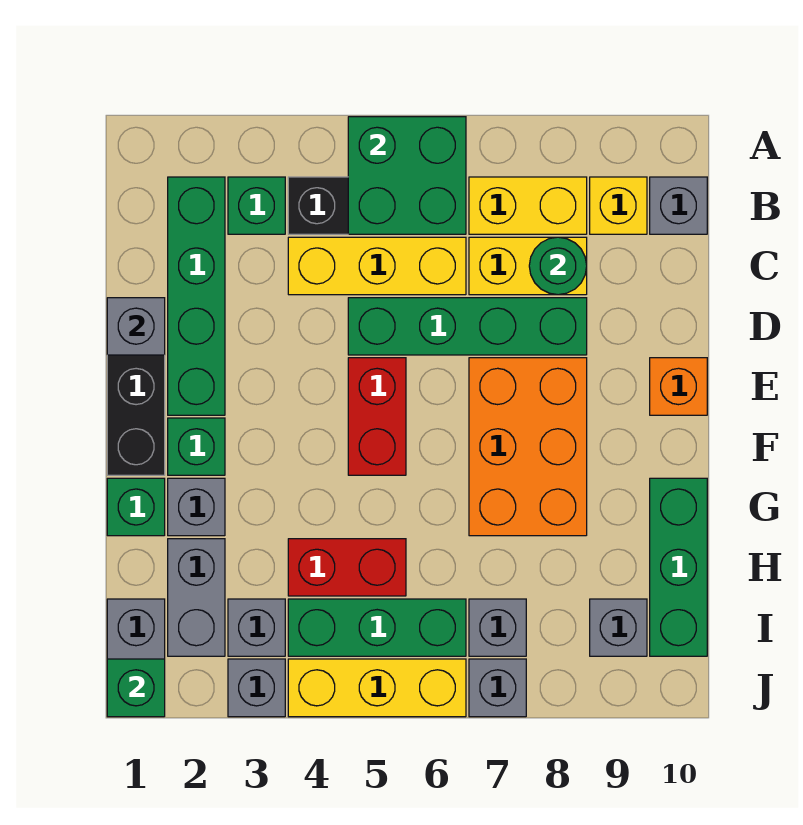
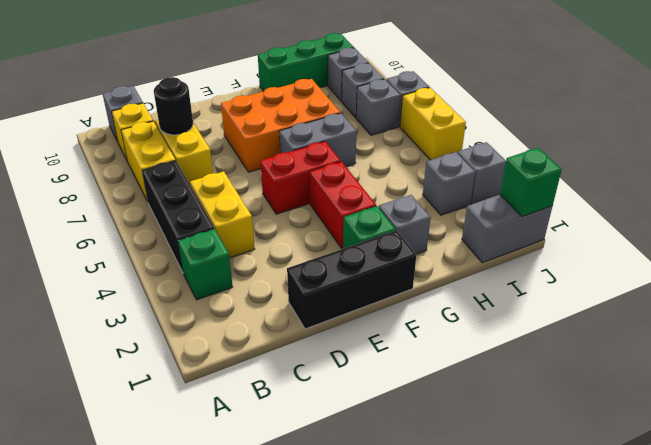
green 2x2 brick [348,117,466,234] -> none
green 1x4 brick [168,177,225,415] -> none
yellow 1x3 brick [288,237,466,295] -> yellow 1x2 brick [190,171,255,258]
green 1x1 round brick [529,237,587,295] -> black 1x1 round brick [154,77,193,135]
grey 1x1 brick [107,298,165,355] -> grey 1x1 brick moved to [342,63,384,118]
green 1x4 brick [348,298,587,355] -> none
orange 1x1 brick [650,358,707,415] -> none
green 1x1 brick [107,478,165,536] -> none
grey 1x2 brick [168,539,225,656] -> grey 1x2 brick moved to [279,113,357,167]
red 1x2 brick [288,539,406,596] -> red 1x2 brick moved to [310,162,376,249]
green 1x3 brick [288,599,466,656] -> none
yellow 1x3 brick [288,659,466,717] -> yellow 1x2 brick [400,88,466,160]

